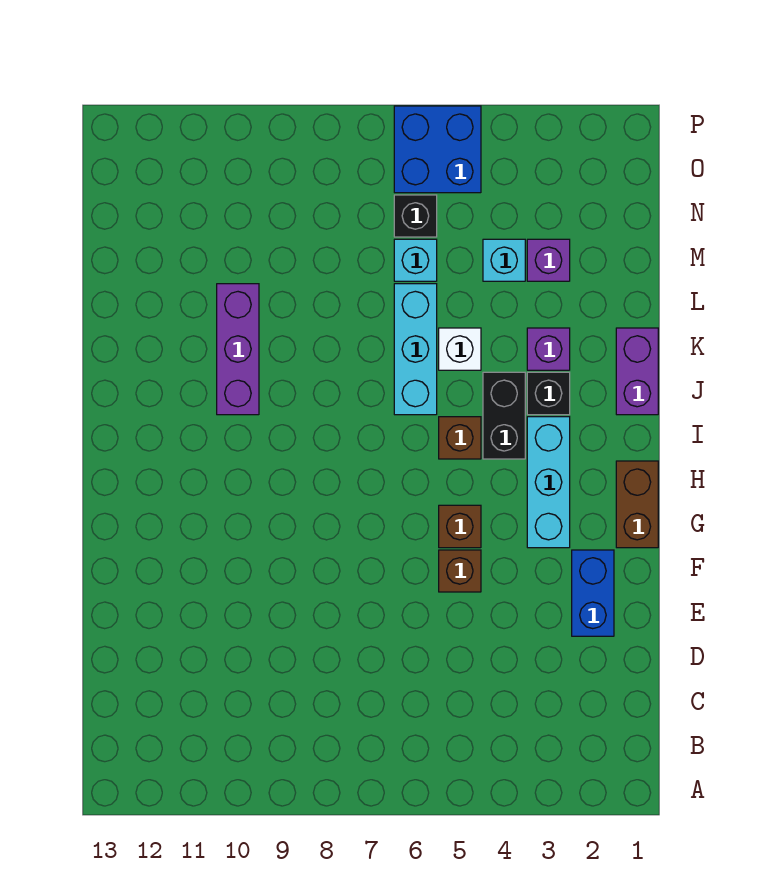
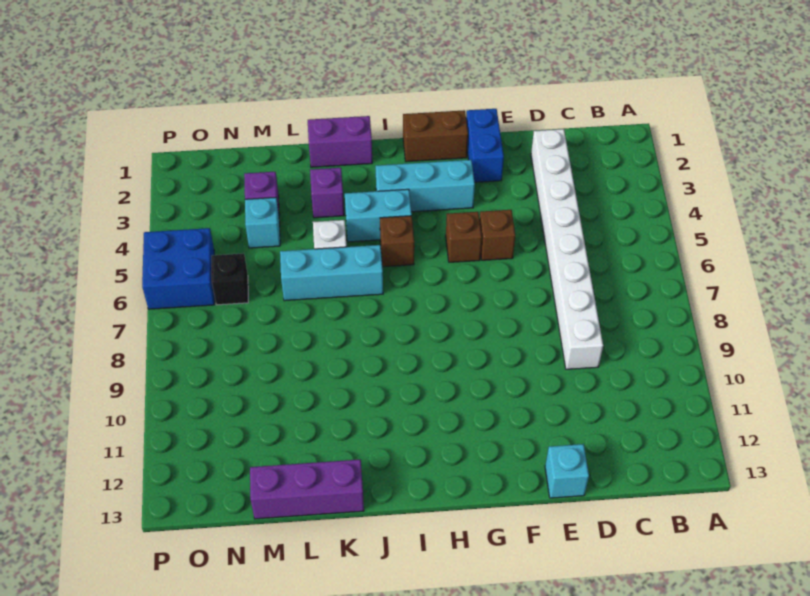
none -> white 1x8 brick [531,129,603,369]
blue 1x2 brick [572,550,614,636] -> blue 1x2 brick turned to [466,109,504,182]
black 1x2 brick [483,372,525,459] -> cyan 1x2 brick [345,189,412,242]
black 1x1 brick [527,372,570,415] -> none
purple 1x3 brick [217,284,259,415] -> purple 1x3 brick moved to [250,460,364,519]
cyan 1x1 brick [394,239,437,281] -> cyan 1x1 brick moved to [545,444,589,498]

